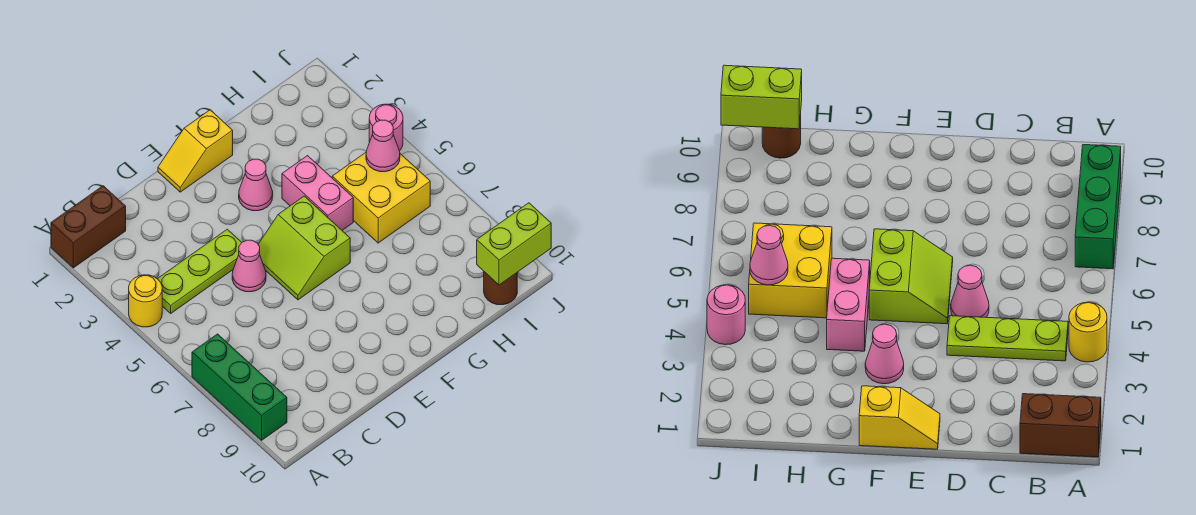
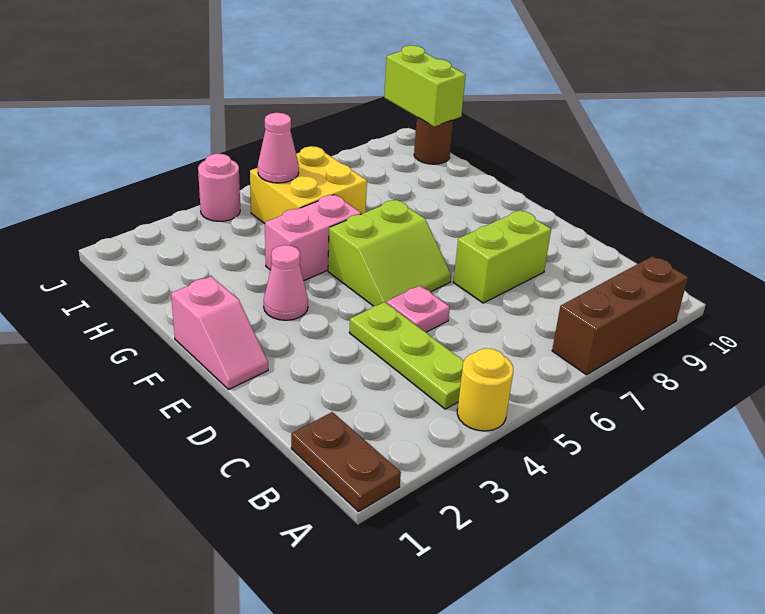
brown 1x2 brick [51,186,126,268] -> brown 1x2 plate [291,412,401,512]
green 1x3 brick [192,334,287,440] -> brown 1x3 brick [552,256,688,375]
pink 1x1 cone [232,240,266,292] -> pink 1x1 plate [387,285,450,332]
none -> lime 1x2 brick [453,210,551,303]
yellow 1x2 slope [158,110,233,192] -> pink 1x2 slope [171,276,268,389]

